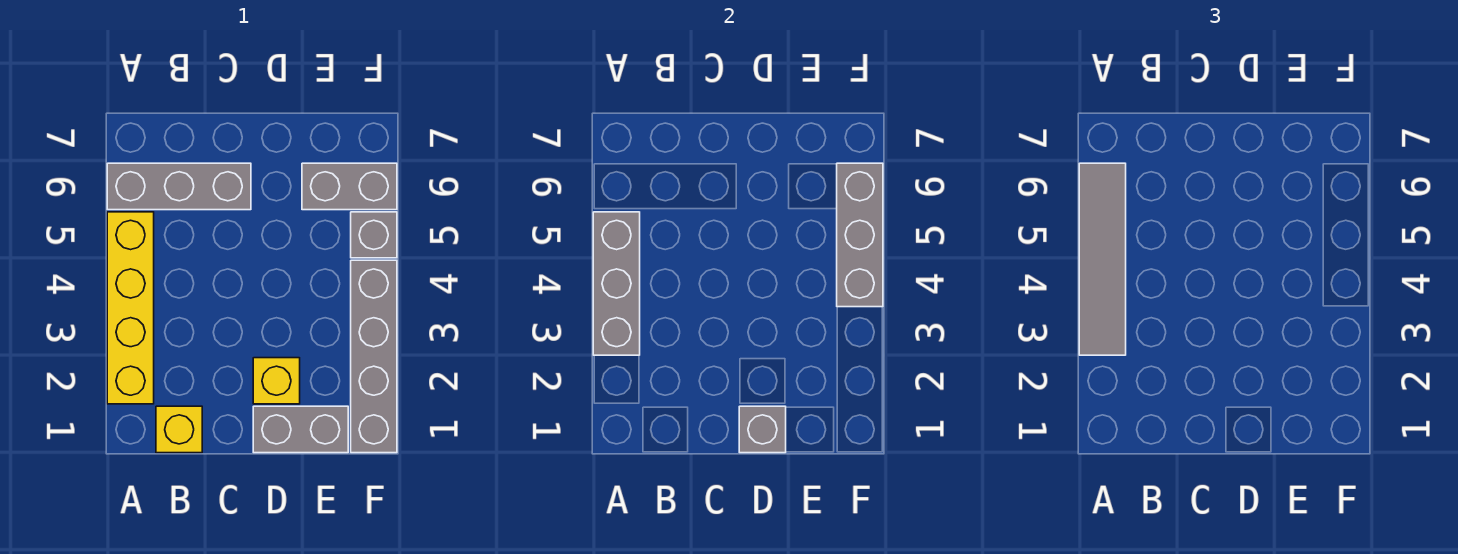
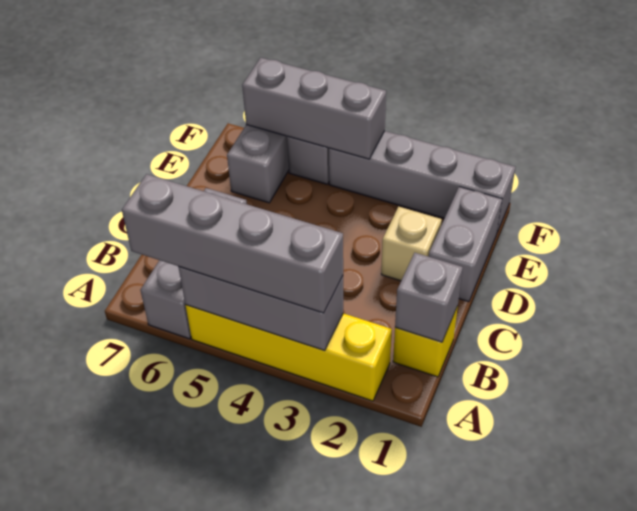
grey 1x4 tile [1079,163,1126,355] -> grey 1x4 brick [122,174,343,313]
grey 1x1 brick [739,406,786,453] -> grey 1x1 brick moved to [395,253,463,342]
yellow 1x1 brick [253,358,300,404] -> tan 1x1 brick [381,207,442,281]

